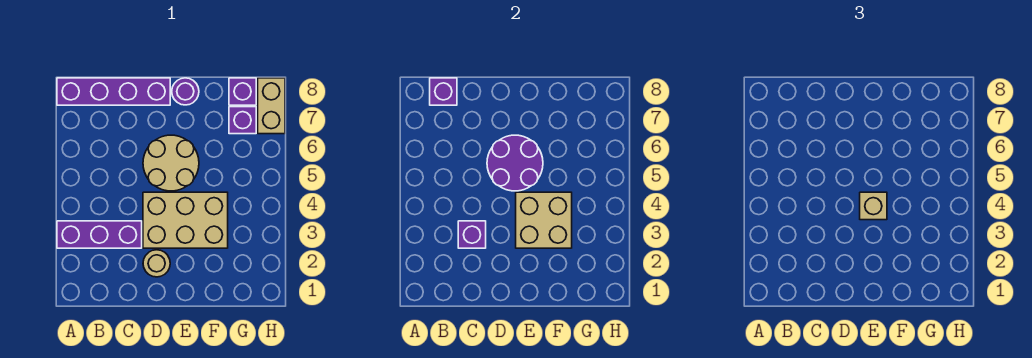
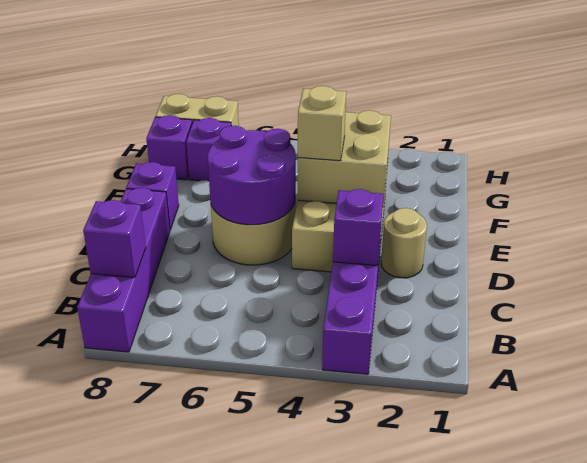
purple 1x1 round brick [172,78,199,105] -> purple 1x1 brick [126,162,179,230]

